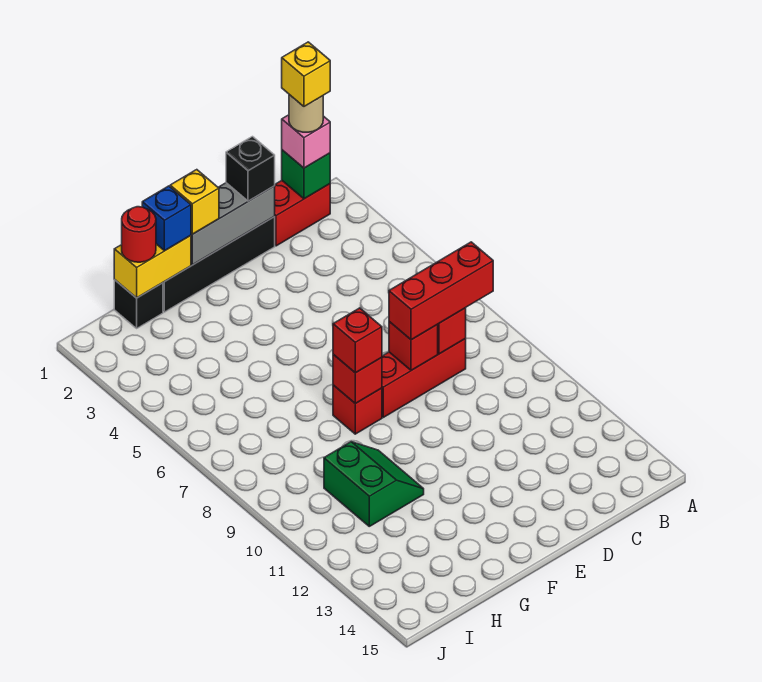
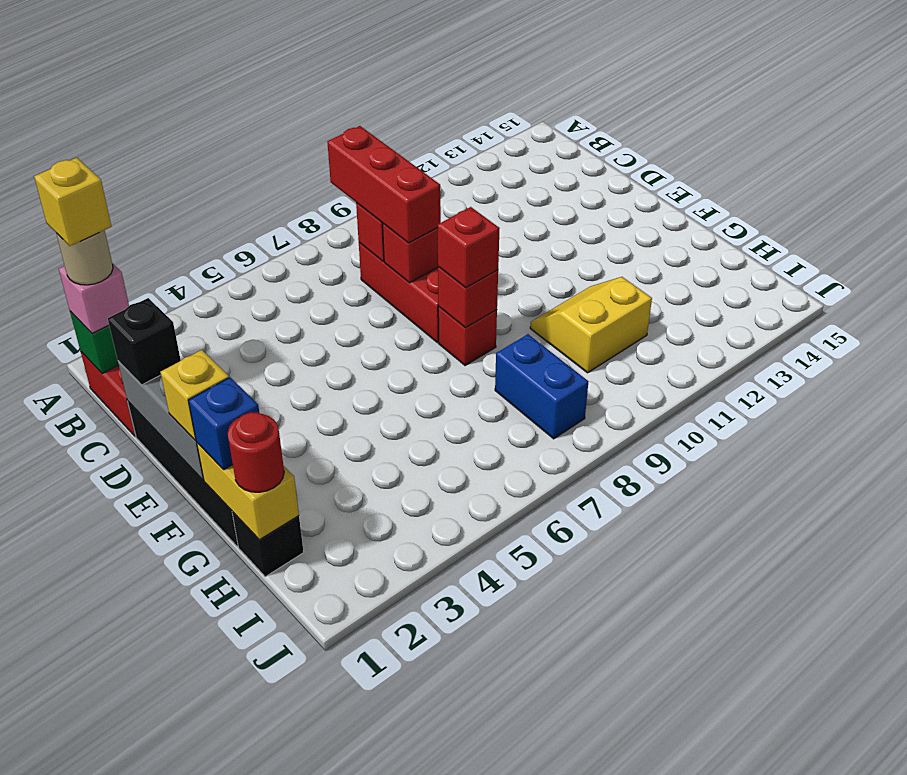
green 2x2 slope [324,442,424,526] -> yellow 2x2 slope [530,277,652,373]
none -> blue 1x2 brick [495,334,588,439]

